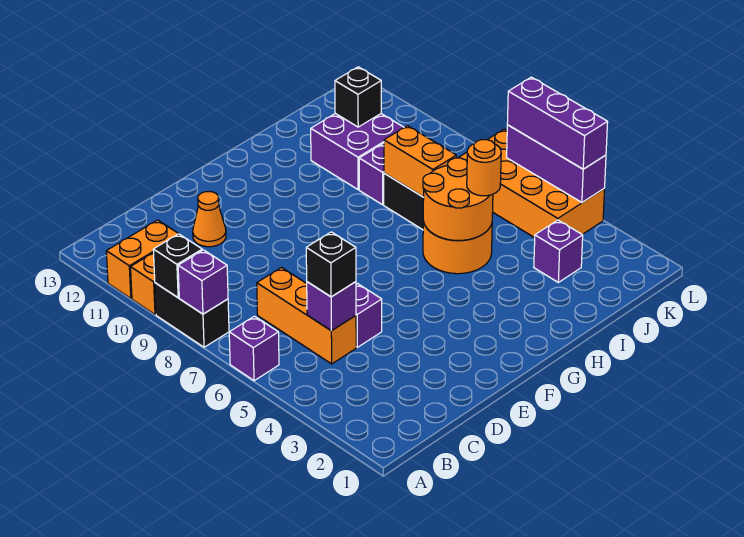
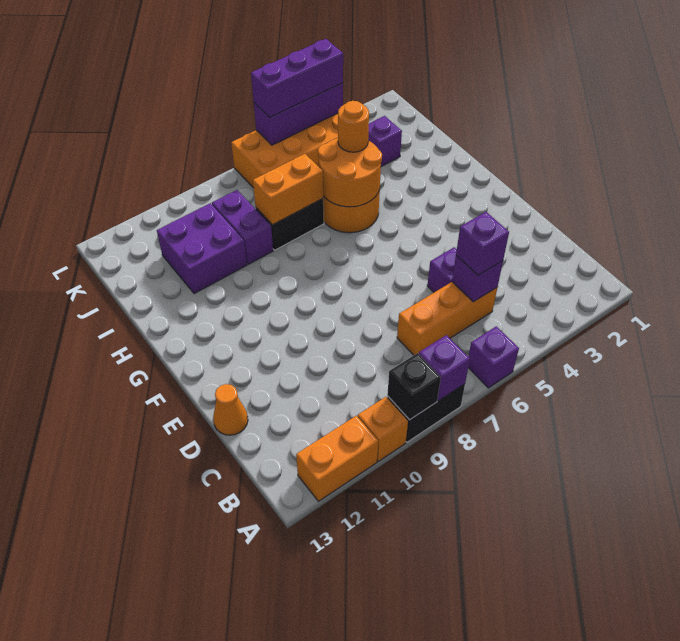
orange 1x2 brick [106,220,178,298] -> orange 1x2 brick turned to [296,416,378,501]
black 1x1 brick [306,232,356,297] -> purple 1x1 brick [456,212,509,275]
orange 1x1 cone [193,192,226,247] -> orange 1x1 cone moved to [213,384,248,435]
black 1x1 brick [335,67,381,127] -> none

